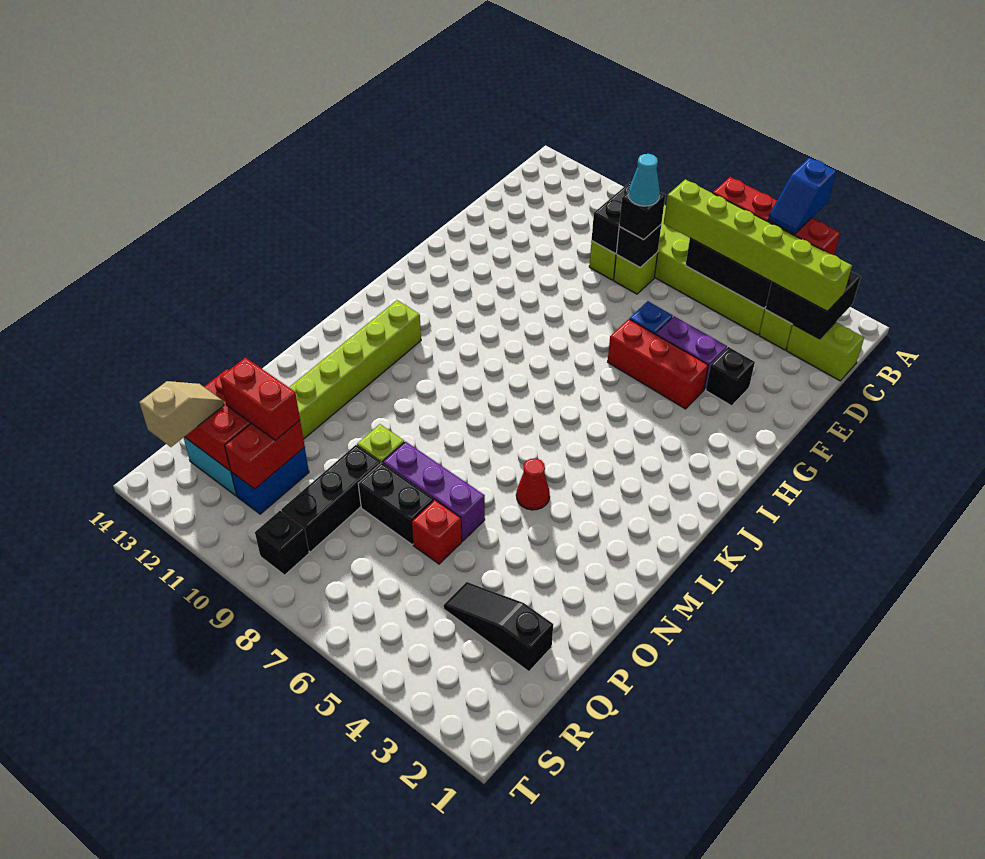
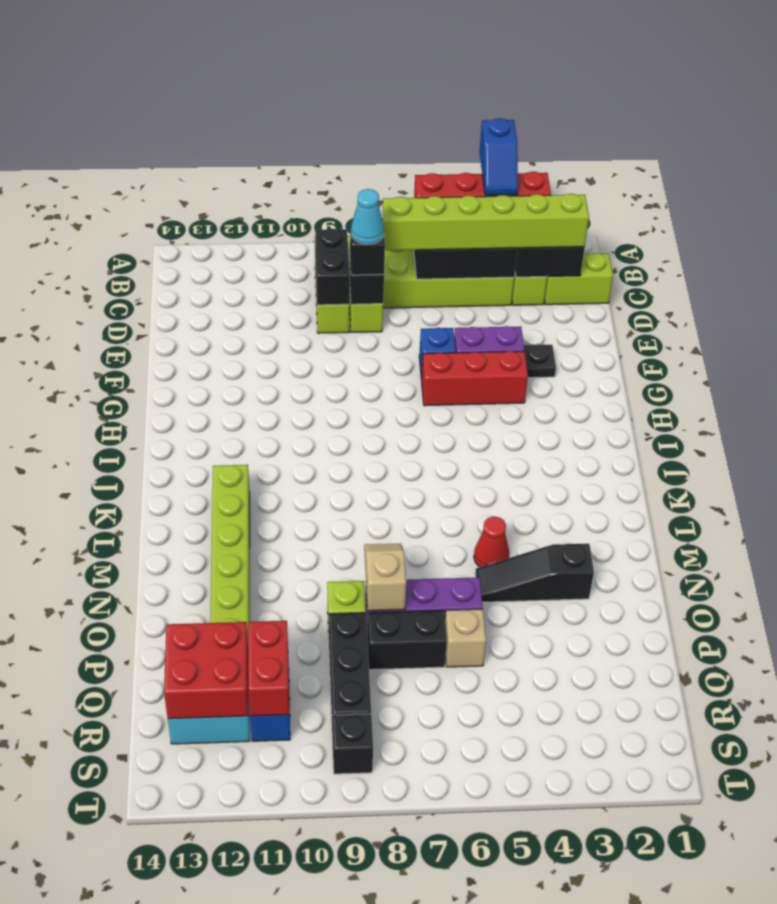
black 1x1 brick [706,347,755,406] -> black 1x1 plate [524,344,556,378]
red 1x1 brick [412,500,462,564] -> tan 1x1 brick [445,609,486,667]
black 1x3 slope [444,582,553,672] -> black 1x3 slope moved to [475,543,594,602]
red 1x2 brick [220,358,300,440] -> none
tan 1x2 slope [139,381,224,447] -> tan 1x2 slope moved to [364,543,406,611]

